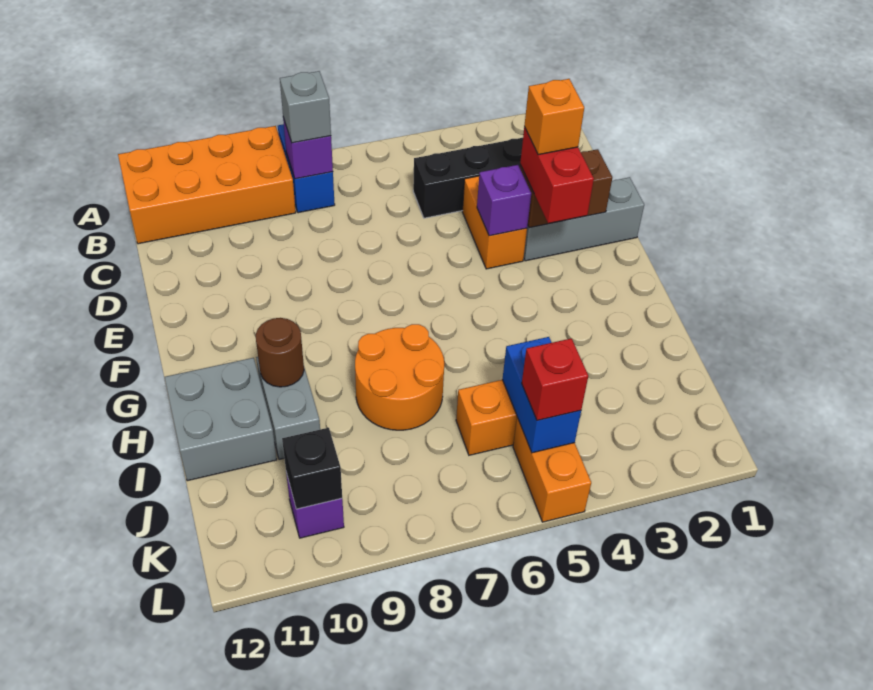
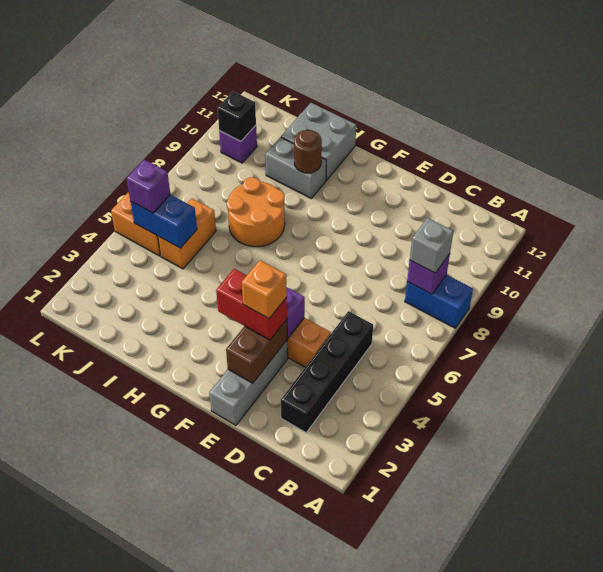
orange 2x4 brick [118,126,296,244] -> none
red 1x1 brick [522,338,588,421] -> purple 1x1 brick [126,159,170,213]

